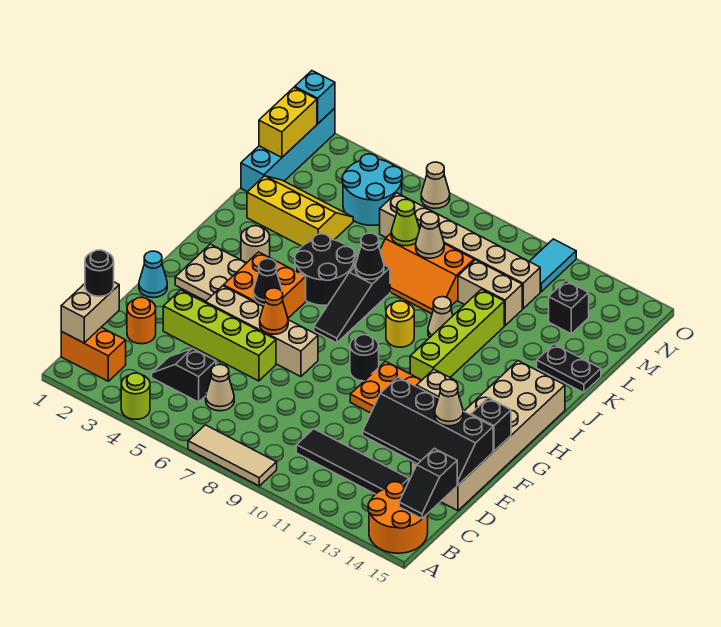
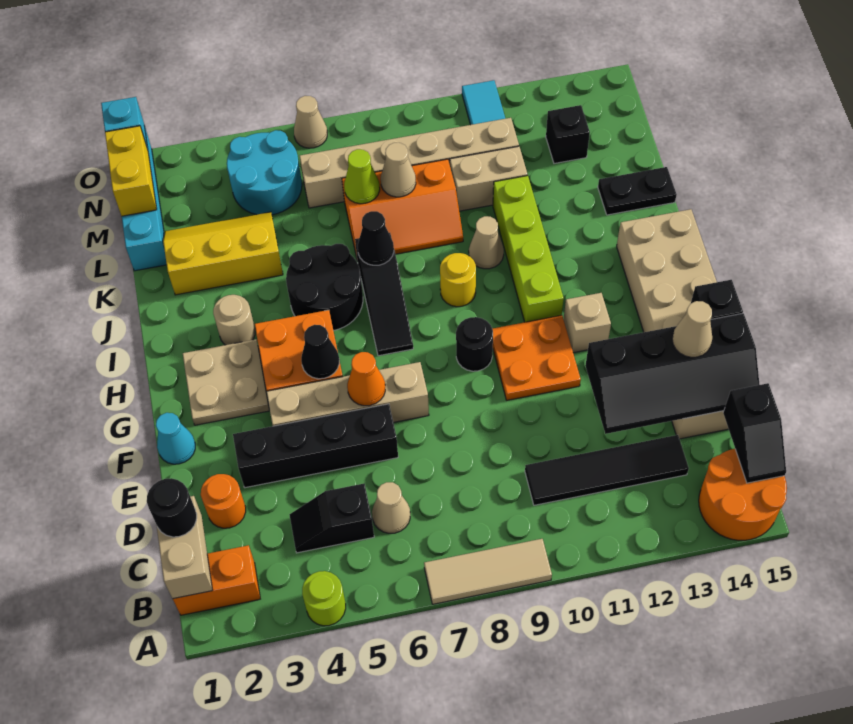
lime 1x4 brick [163,290,276,381] -> black 1x4 brick [233,404,398,488]

